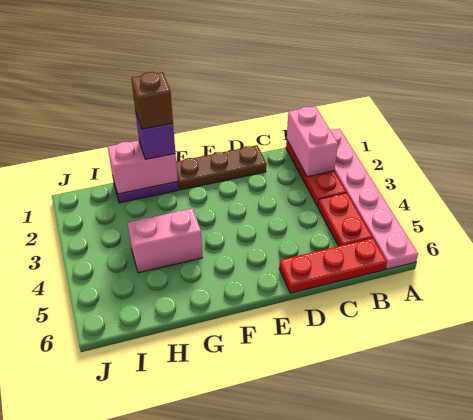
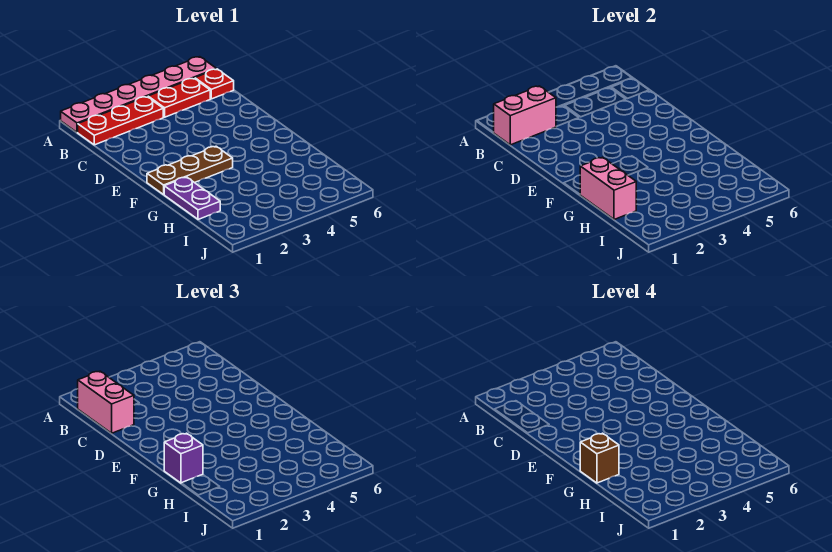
red 1x3 plate [279,238,387,293] -> red 1x1 plate [195,69,234,99]
brown 1x3 plate [176,145,266,190] -> brown 1x3 plate turned to [147,146,233,195]
pink 1x2 brick [128,208,203,273] -> pink 1x2 brick moved to [78,371,134,433]

